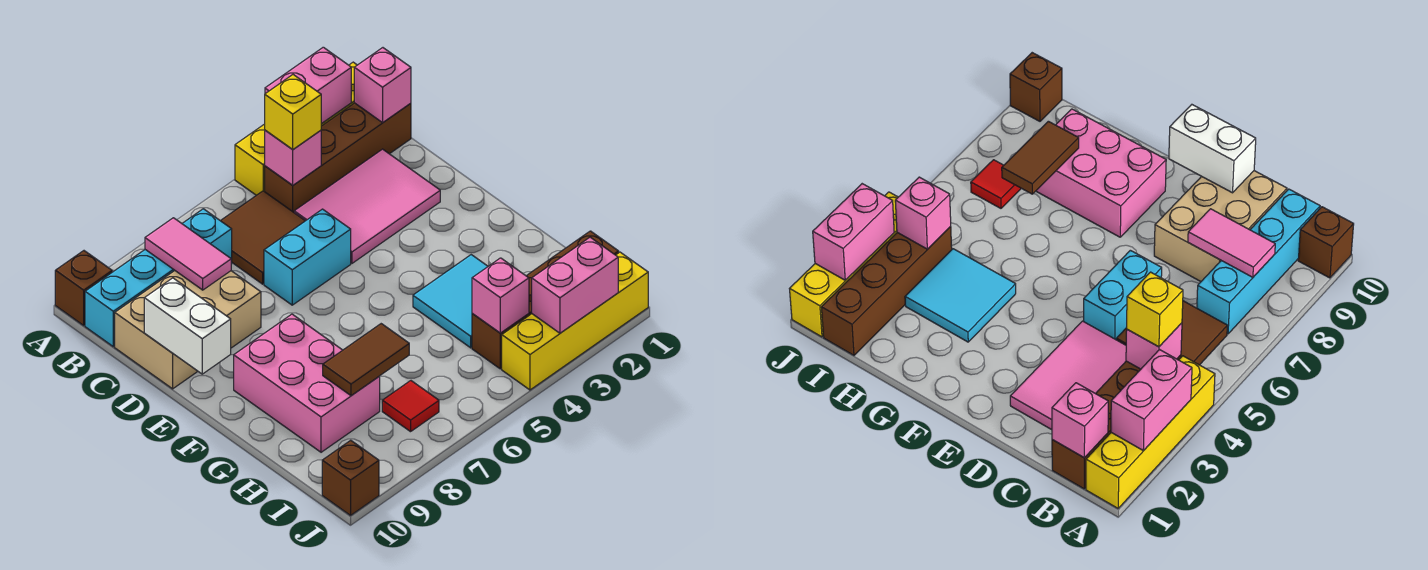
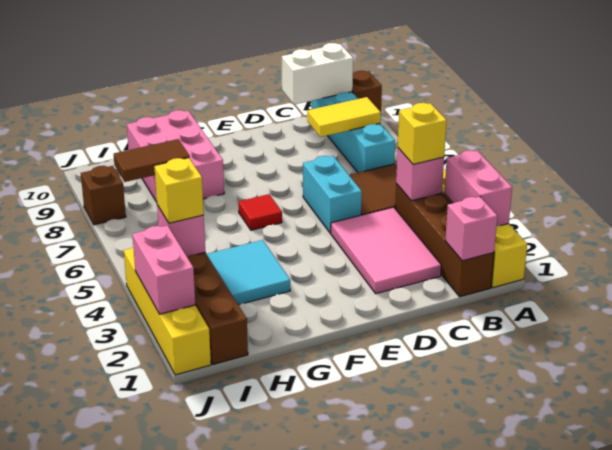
pink 1x2 tile [145,218,231,290] -> yellow 1x2 tile [307,97,381,137]
tan 2x3 brick [115,271,261,389] -> none
white 1x2 brick [144,278,231,374] -> white 1x2 brick moved to [282,43,353,104]
pink 2x3 brick [234,314,380,452] -> pink 2x3 brick turned to [127,110,224,202]
brown 1x2 tile [323,324,409,396] -> brown 1x2 tile turned to [114,139,190,182]
none -> yellow 1x1 brick [154,158,204,223]
red 1x1 tile [382,381,439,432] -> red 1x1 tile moved to [238,194,282,230]
brown 1x1 brick [322,440,379,515] -> brown 1x1 brick moved to [81,166,126,225]

